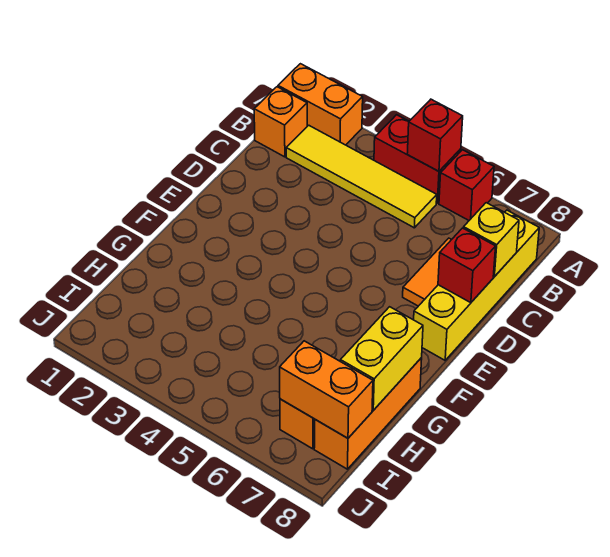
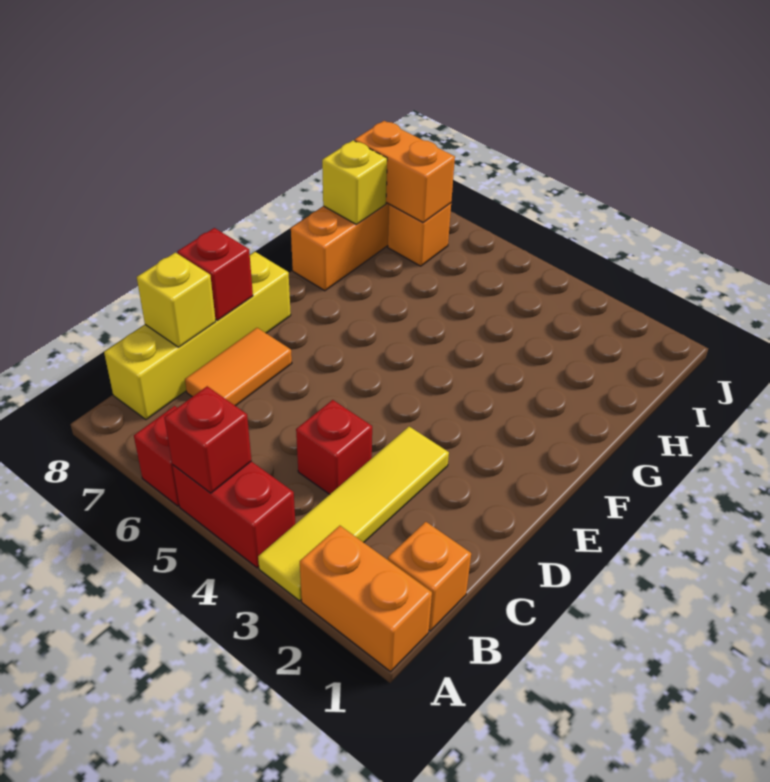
yellow 1x4 tile [286,125,437,228] -> yellow 1x4 tile turned to [258,427,449,601]
none -> red 1x1 brick [296,400,372,495]
yellow 1x2 brick [340,307,423,410] -> yellow 1x1 brick [322,140,387,225]

